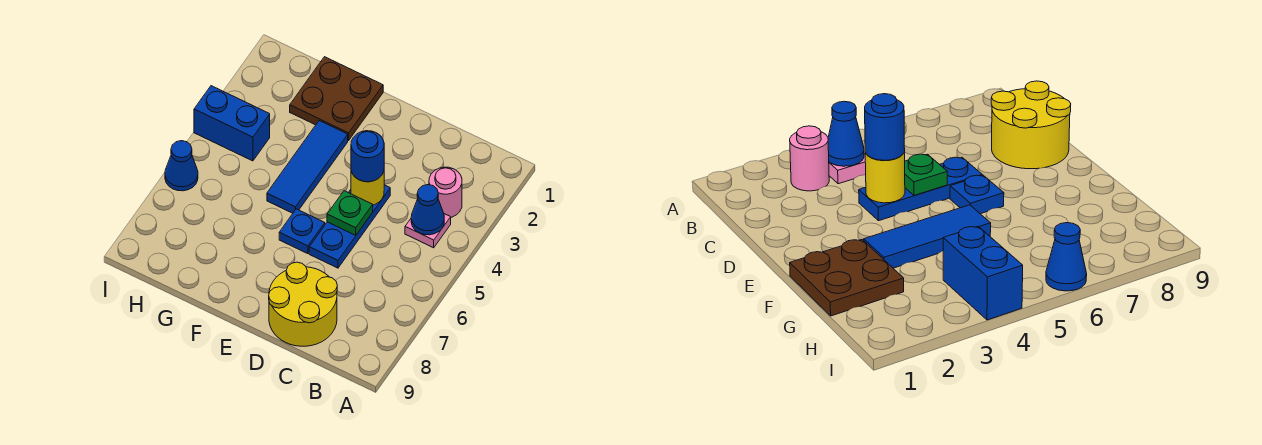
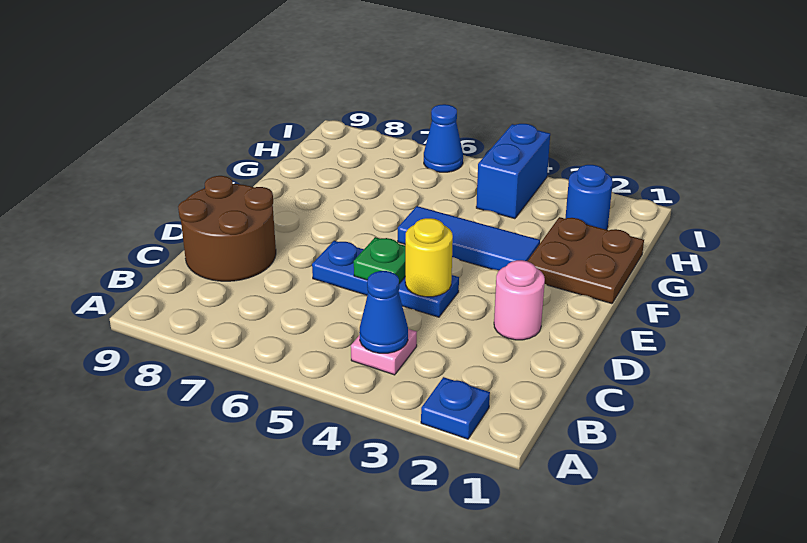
pink 1x1 round brick [429,167,462,217] -> pink 1x1 round brick moved to [494,260,545,340]
yellow 2x2 round brick [269,262,337,346] -> brown 2x2 round brick [178,176,276,281]
blue 1x1 round brick [351,131,384,182] -> blue 1x1 round brick moved to [566,165,613,230]
blue 1x1 plate [279,209,325,254] -> blue 1x1 plate moved to [421,377,490,439]

